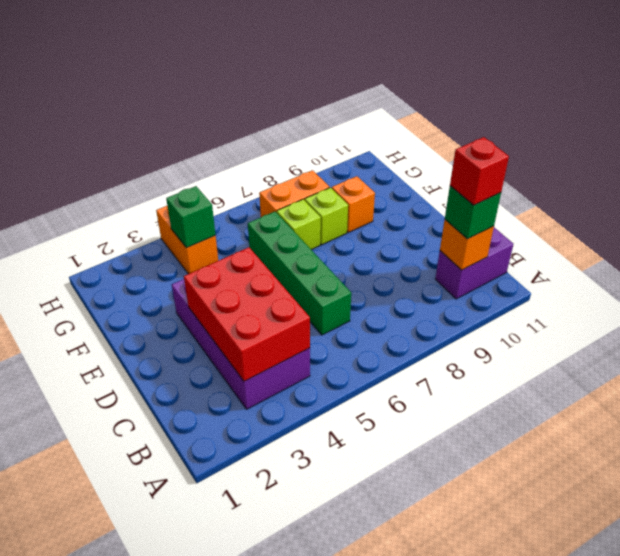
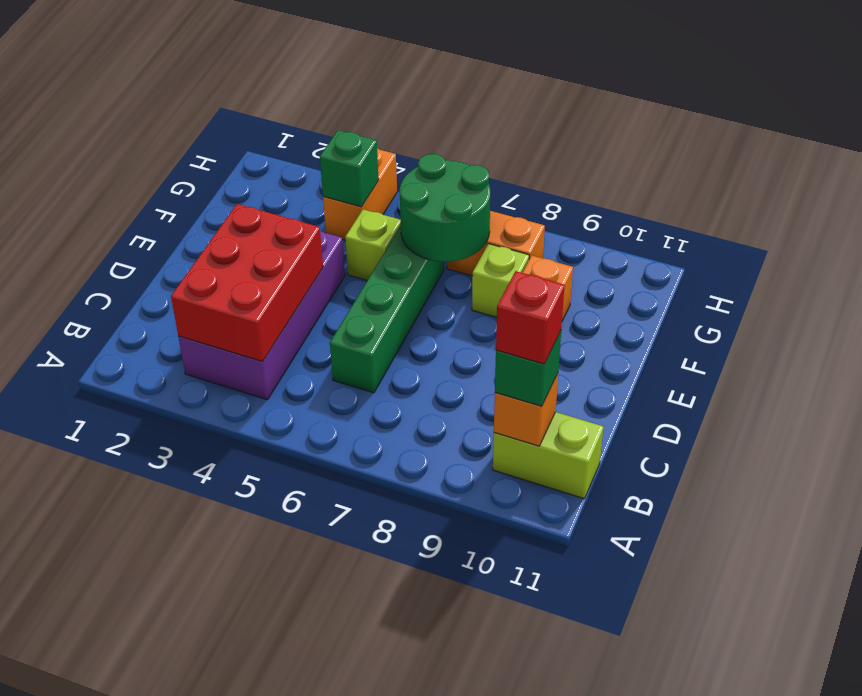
purple 1x2 brick [435,228,513,299] -> lime 1x2 brick [493,412,603,499]
none -> green 2x2 round brick [400,154,490,262]
lime 1x1 brick [277,199,321,250] -> lime 1x1 brick moved to [345,209,401,280]

